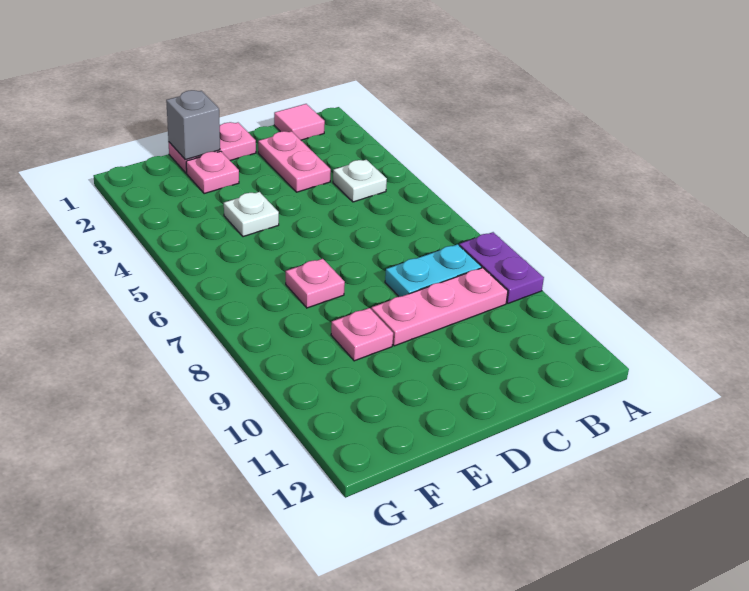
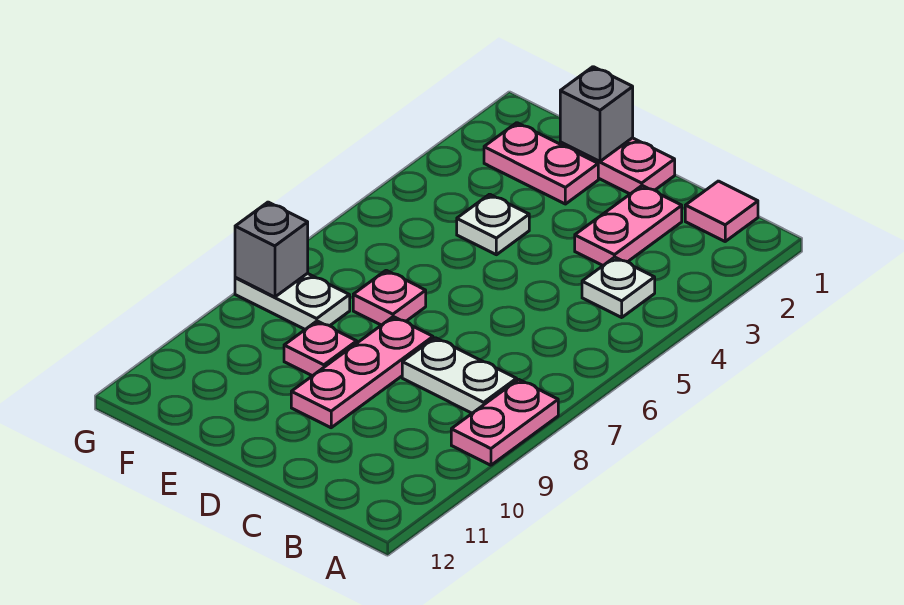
purple 1x2 plate [459,232,544,303] -> pink 1x2 plate [451,379,558,465]
cyan 1x2 plate [385,244,482,297] -> white 1x2 plate [402,338,517,413]
pink 1x3 plate [371,268,508,346] -> pink 1x3 plate turned to [291,317,433,428]
pink 1x1 plate [186,151,239,194] -> pink 1x2 plate [484,123,598,204]
none -> white 1x2 plate [235,273,350,329]
none -> grey 1x1 brick [235,202,308,297]

